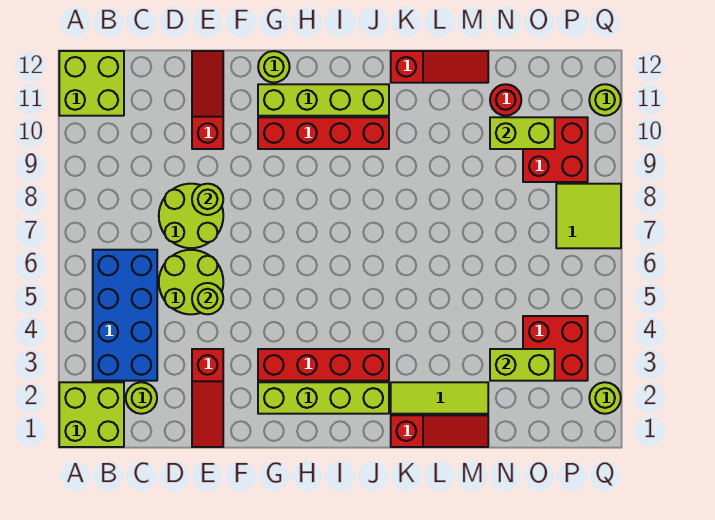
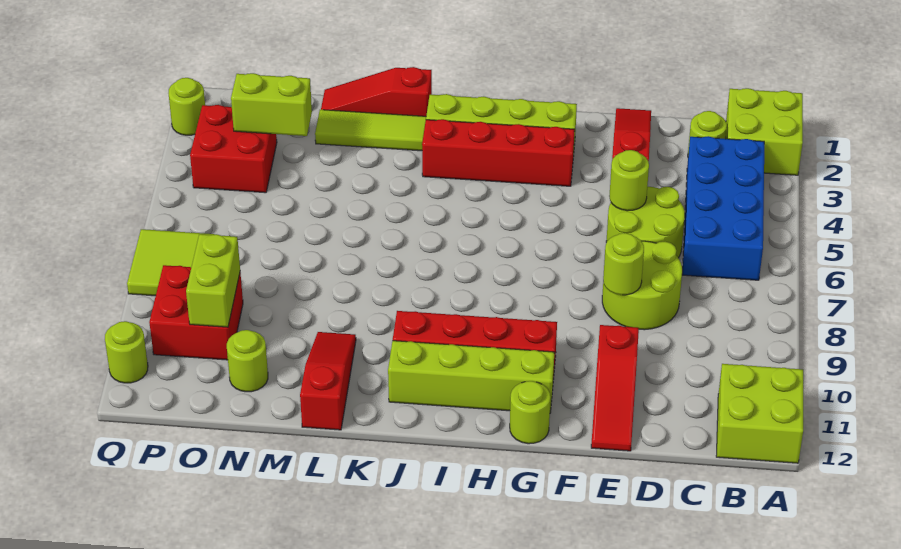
red 1x3 slope [391,51,488,83] -> red 1x3 slope turned to [300,332,356,430]
lime 1x2 brick [490,117,555,149] -> lime 1x2 brick turned to [186,234,240,327]
red 1x1 round brick [490,84,521,116] -> lime 1x1 round brick [227,330,268,392]

